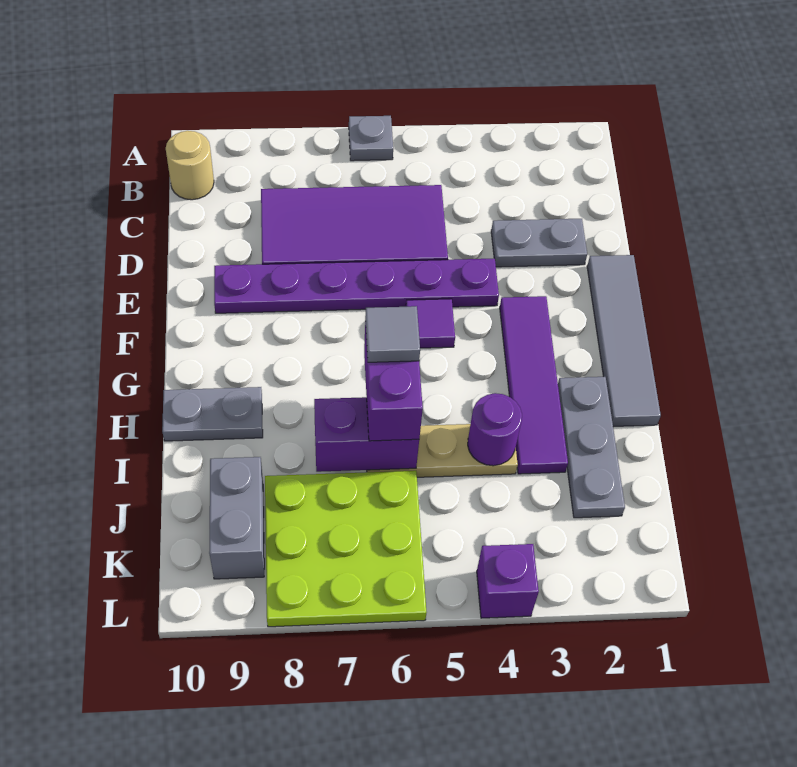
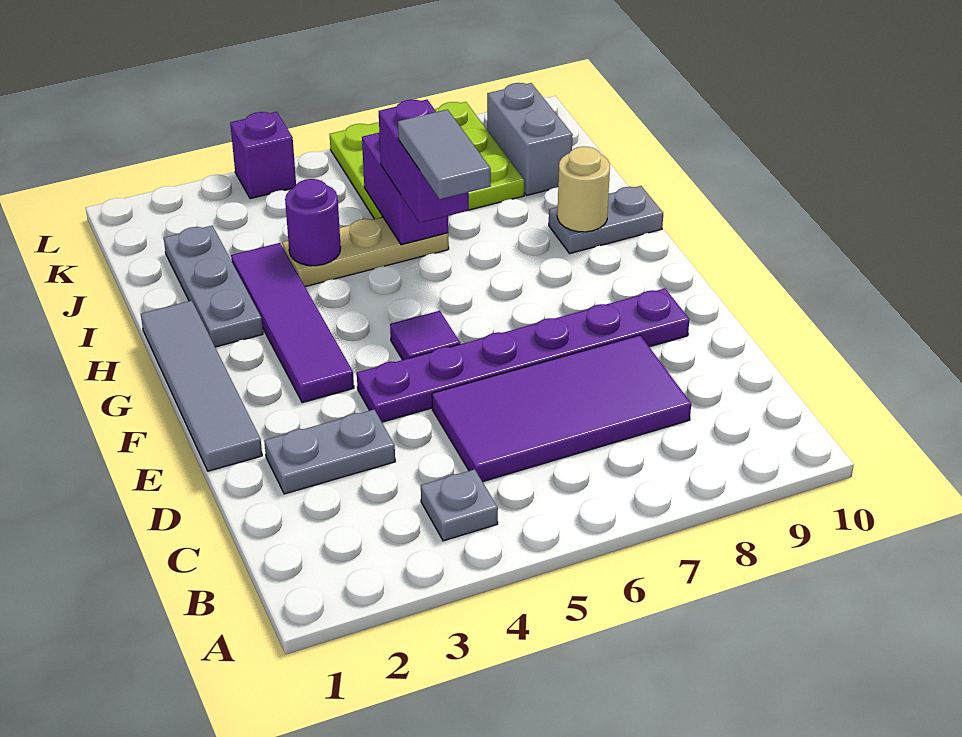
grey 1x1 plate [349,116,393,161] -> grey 1x1 plate moved to [421,469,498,541]
tan 1x1 round brick [166,131,214,200] -> tan 1x1 round brick moved to [557,147,610,232]
grey 1x1 tile [365,306,420,362] -> grey 1x2 tile [398,109,491,199]
purple 1x2 brick [314,397,419,472] -> purple 1x2 brick turned to [362,133,448,245]

